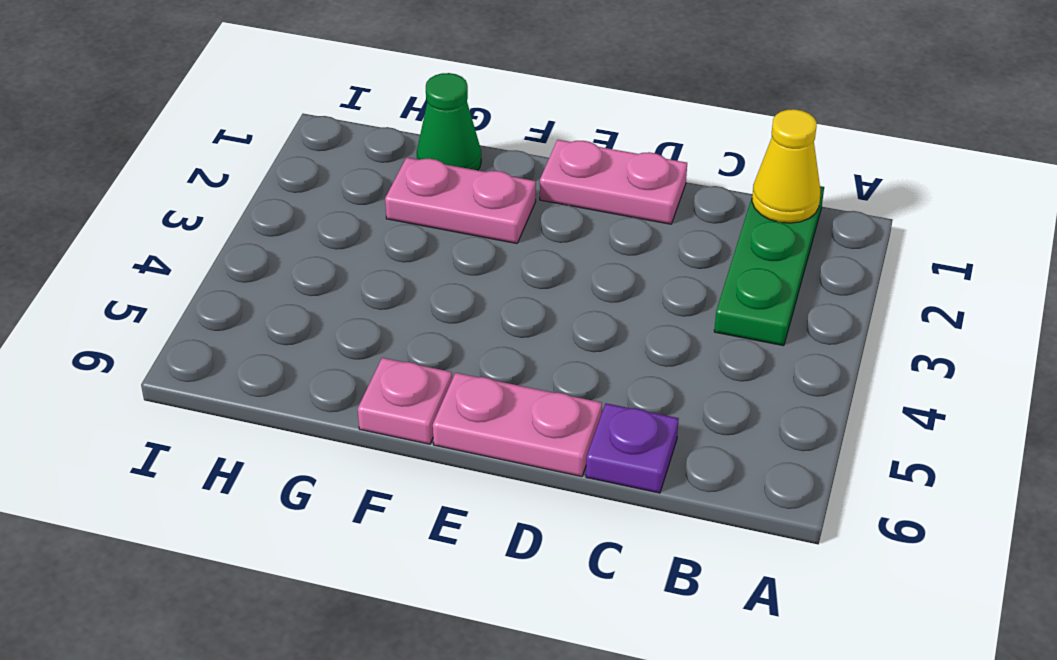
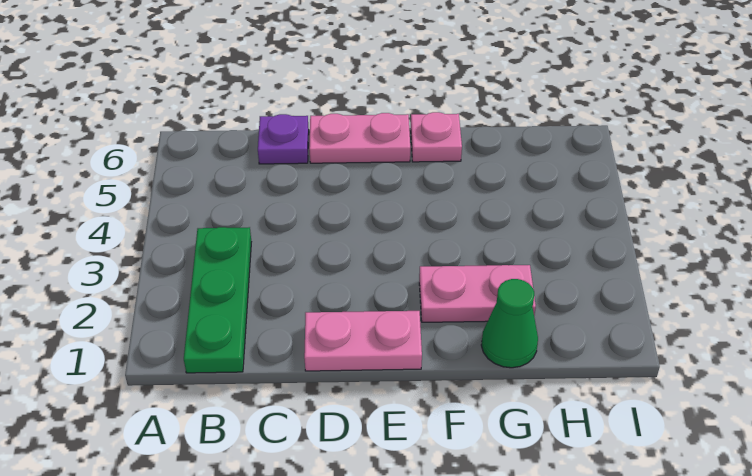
yellow 1x1 cone [752,109,820,223] -> none

